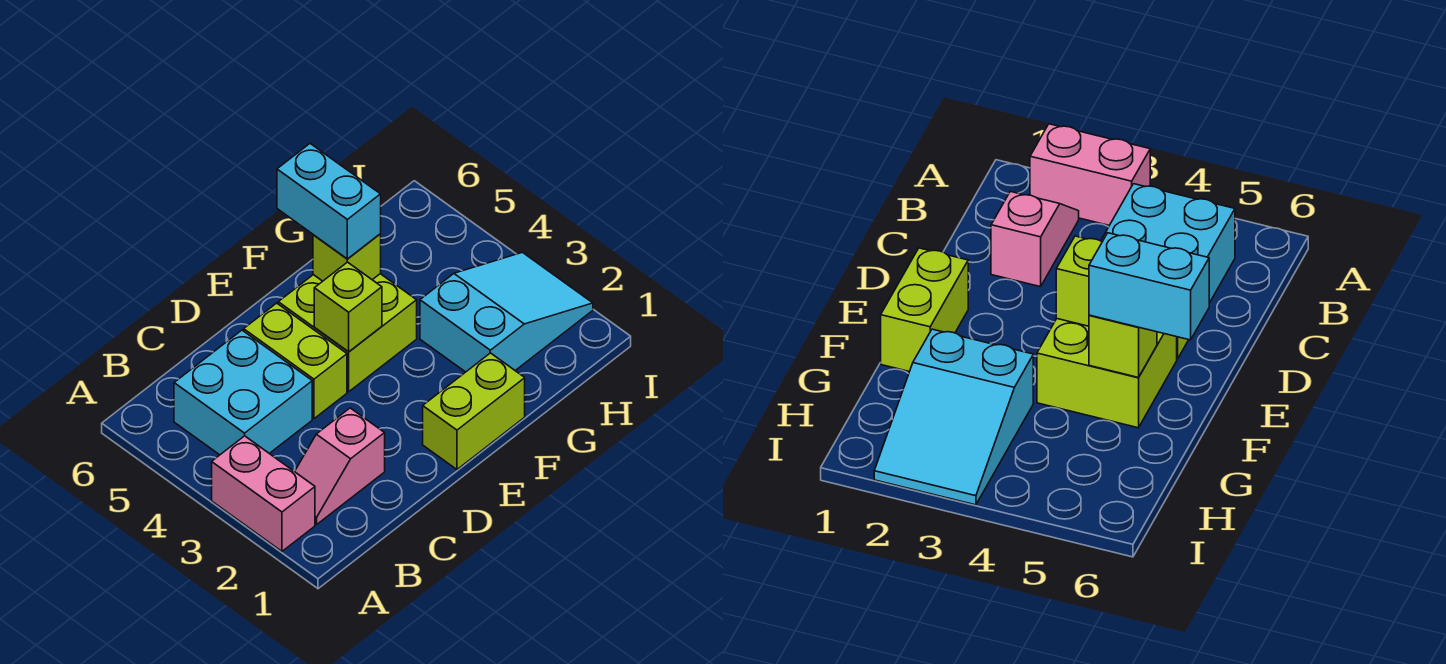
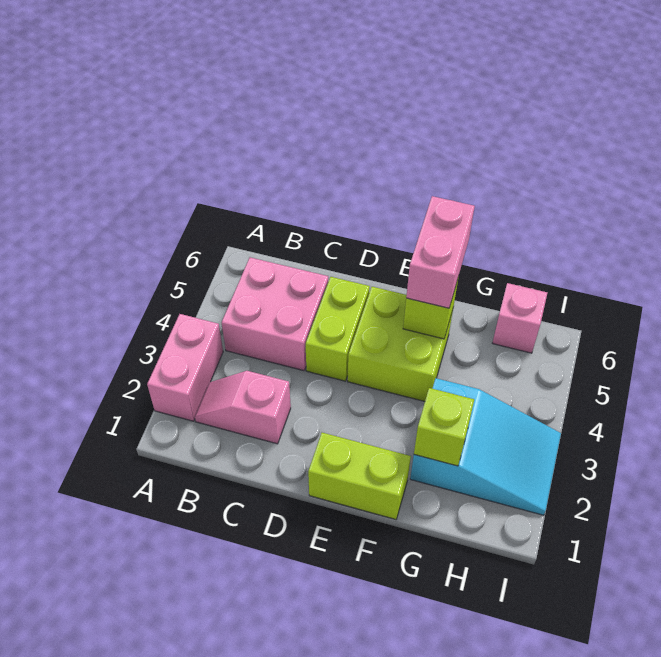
cyan 2x2 brick [174,330,312,455] -> pink 2x2 brick [222,257,328,371]
lime 1x1 brick [314,262,382,352] -> lime 1x1 brick moved to [414,388,474,466]
cyan 1x2 brick [277,144,381,259] -> pink 1x2 brick [406,196,475,308]
none -> pink 1x1 brick [493,283,547,353]

